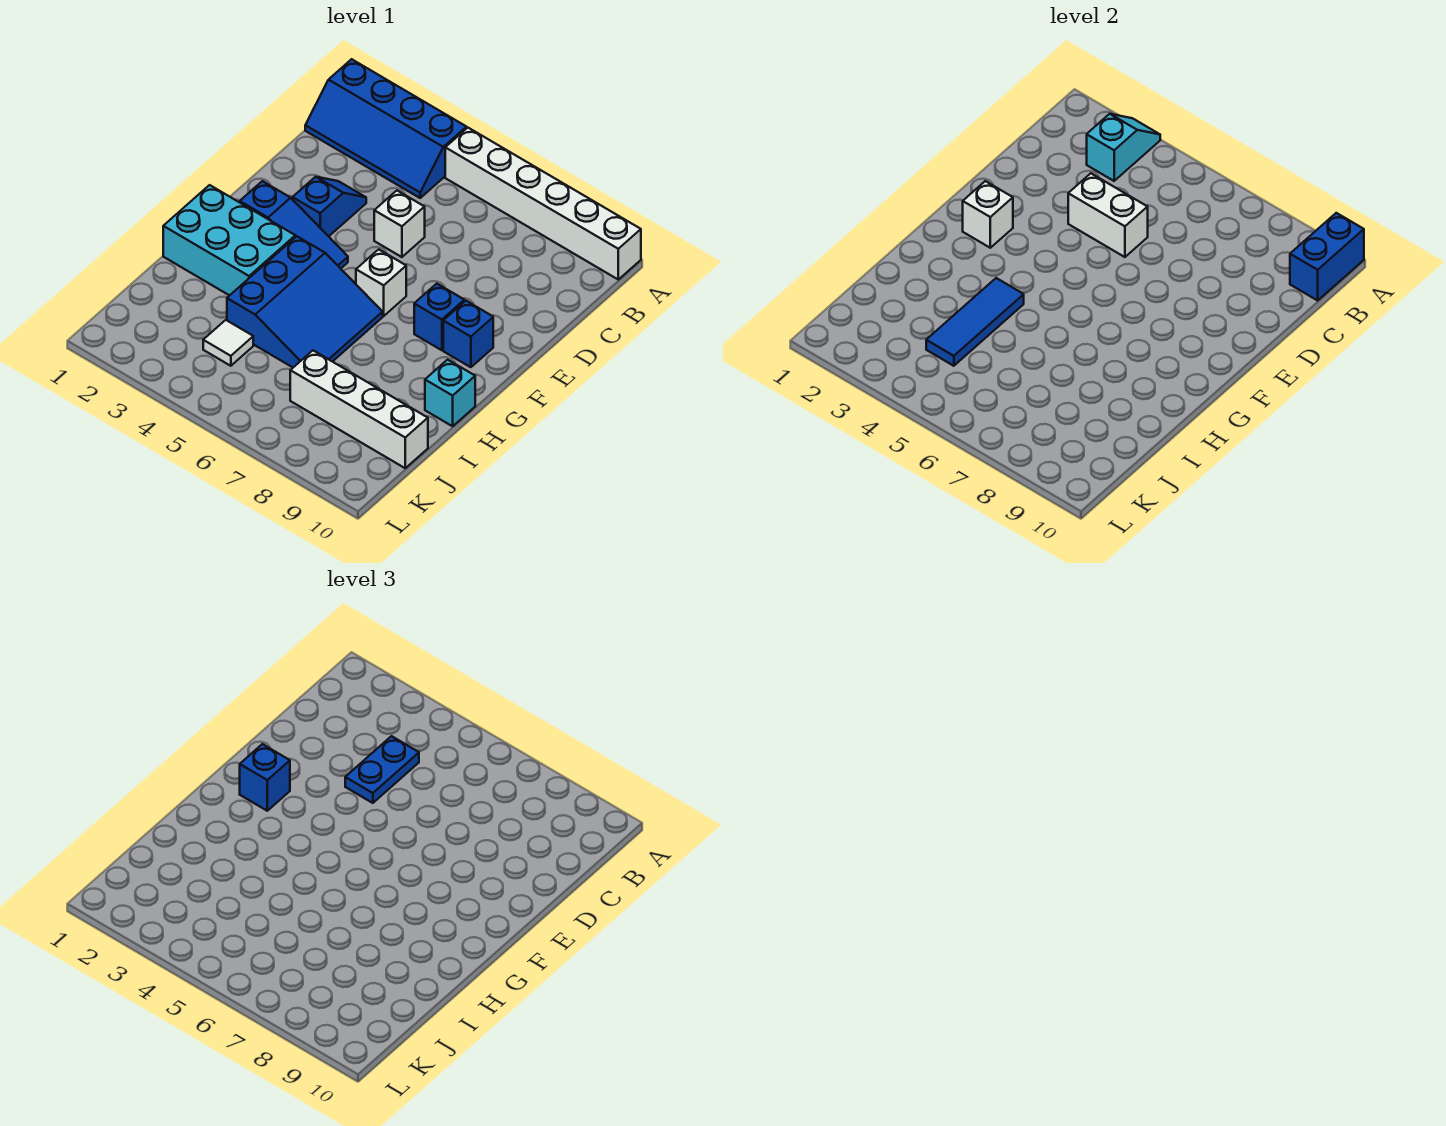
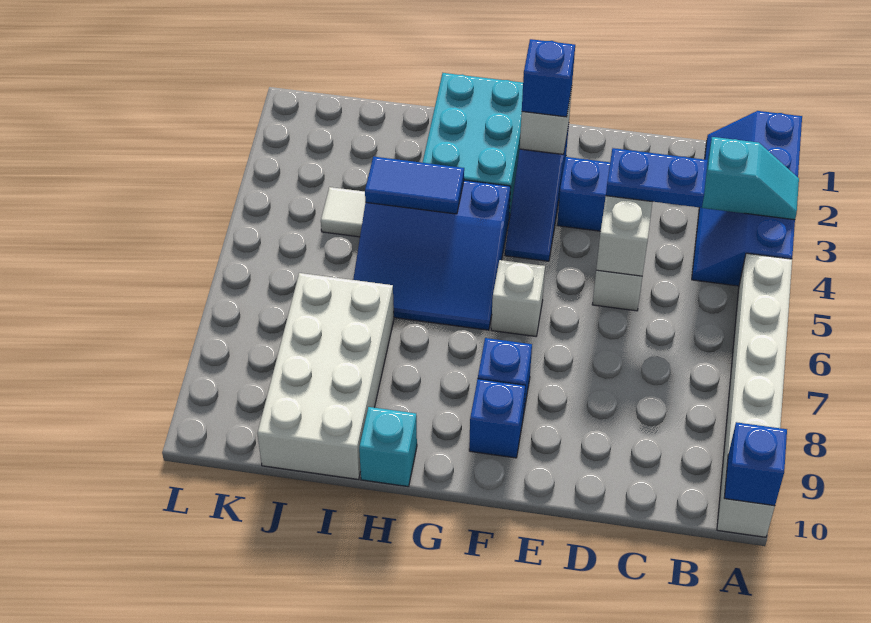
blue 1x2 brick [1290,213,1364,300] -> blue 1x1 brick [724,422,787,506]
blue 1x3 tile [926,278,1024,366] -> blue 1x2 tile [365,156,464,214]
white 1x4 brick [290,351,428,468] -> white 2x4 brick [257,273,394,479]

